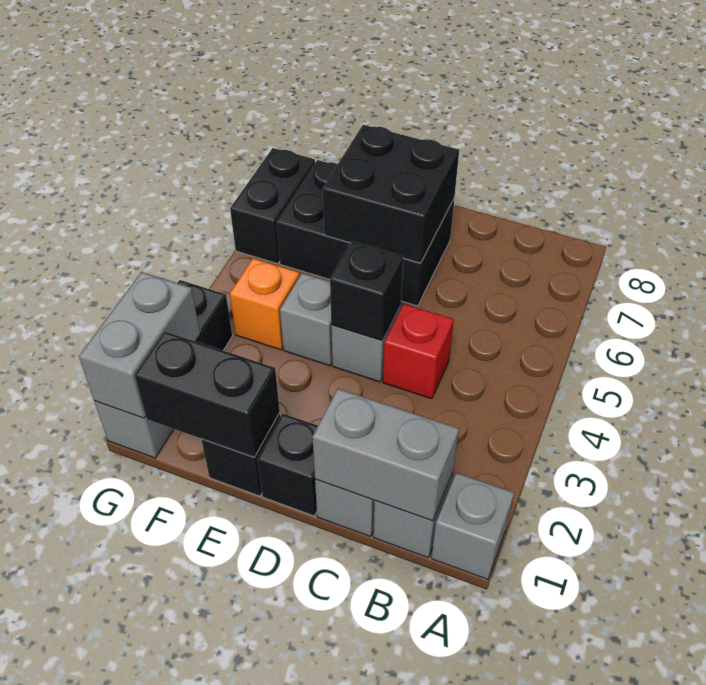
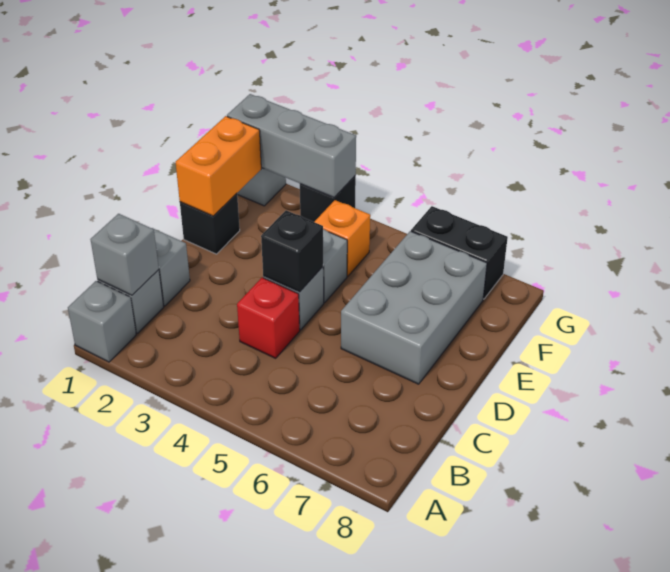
grey 1x2 brick [312,389,459,521] -> grey 1x1 brick [90,214,159,295]
black 1x1 brick [257,414,318,516] -> none
black 2x3 brick [277,160,454,306] -> grey 2x3 brick [341,231,487,384]
black 2x2 brick [323,125,459,263] -> none
black 1x2 brick [135,332,280,457] -> orange 1x2 brick [176,116,261,216]
grey 1x2 brick [79,272,200,418] -> grey 1x3 brick [227,94,356,197]

